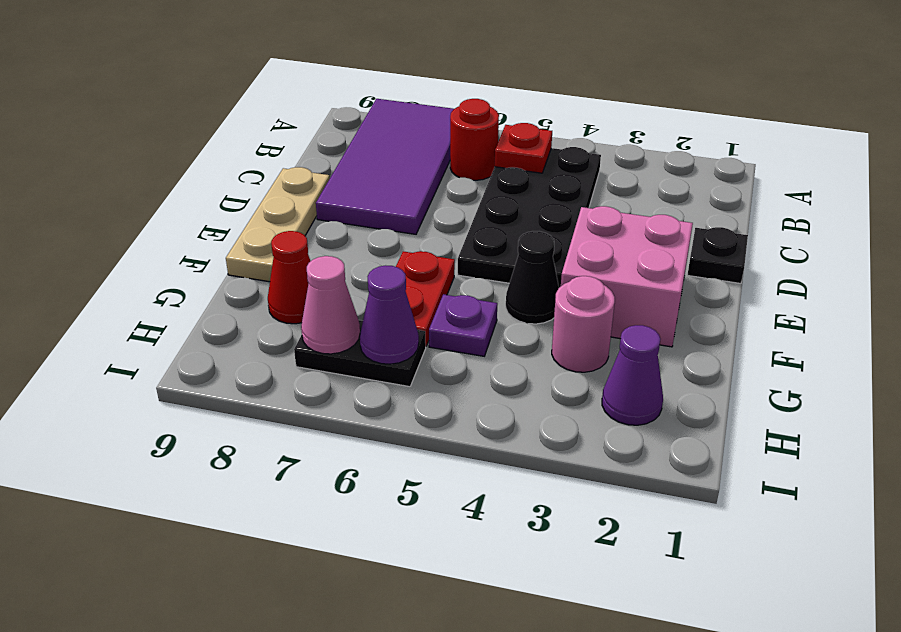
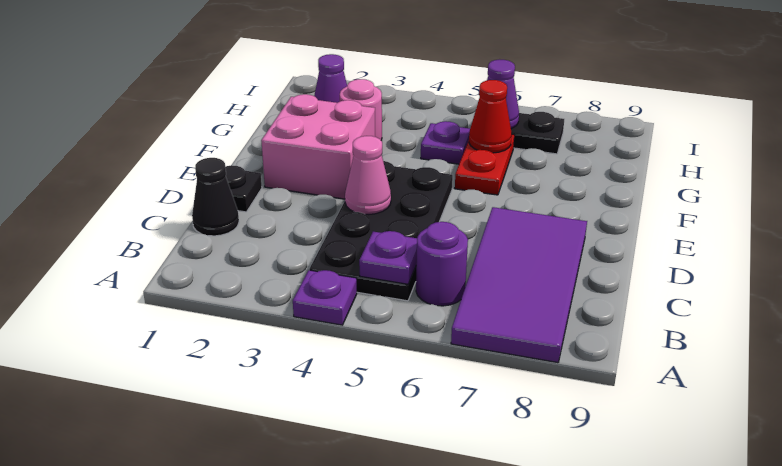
none -> purple 1x1 plate [293,270,357,325]
red 1x1 plate [495,123,552,173] -> purple 1x1 plate [359,231,417,284]
red 1x1 round brick [450,99,499,180] -> purple 1x1 round brick [416,222,468,306]
tan 1x3 plate [226,167,330,282] -> none
black 1x1 cone [506,231,559,324] -> black 1x1 cone moved to [192,158,239,236]
red 1x1 cone [268,231,310,324] -> red 1x1 cone moved to [469,80,512,153]
pink 1x1 cone [301,256,360,354] -> pink 1x1 cone moved to [345,136,391,215]

